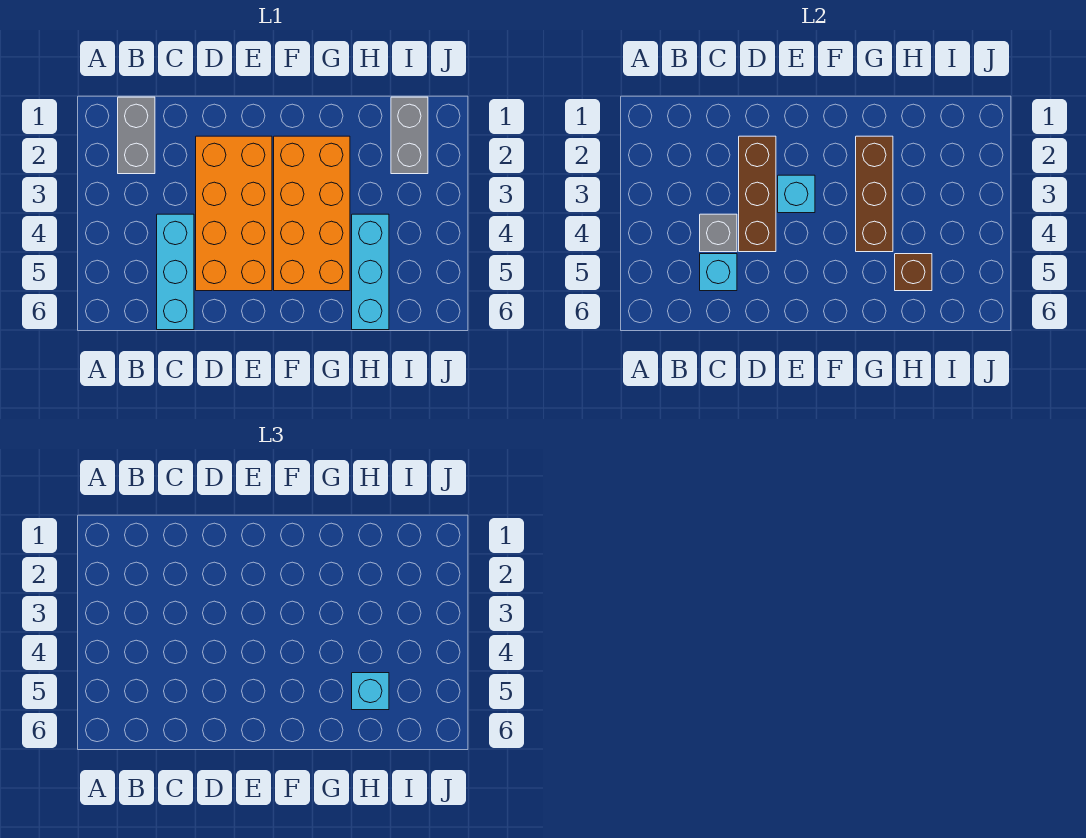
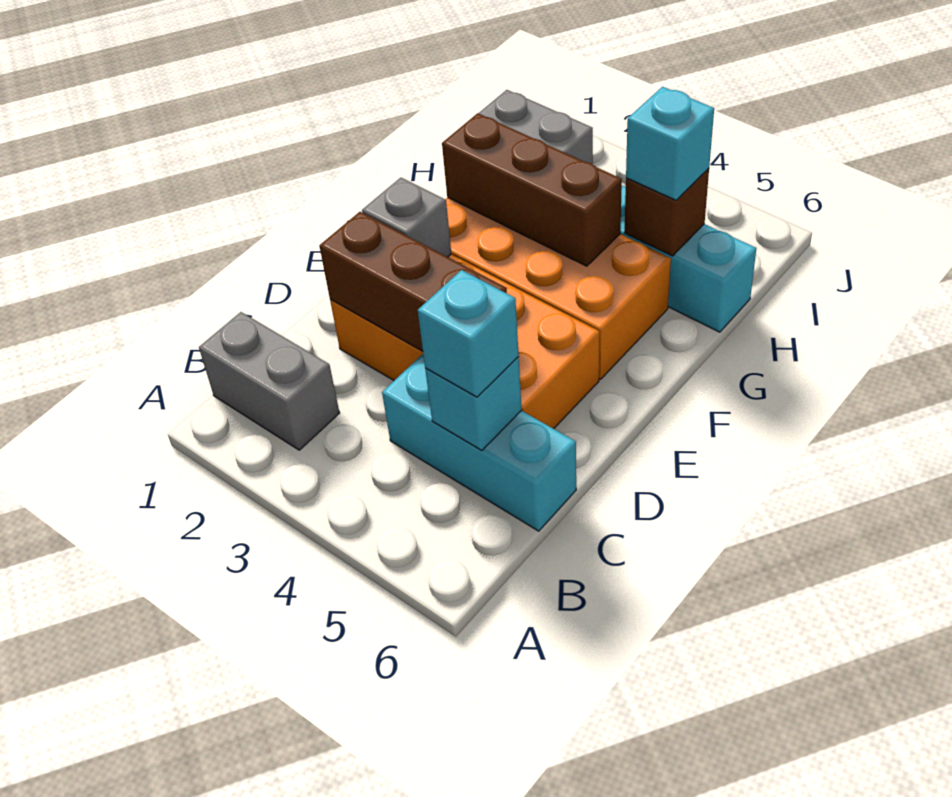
grey 1x1 brick [700,214,737,252] -> grey 1x1 brick moved to [362,178,451,257]
cyan 1x1 brick [778,175,815,213] -> cyan 1x1 brick moved to [418,270,519,397]

